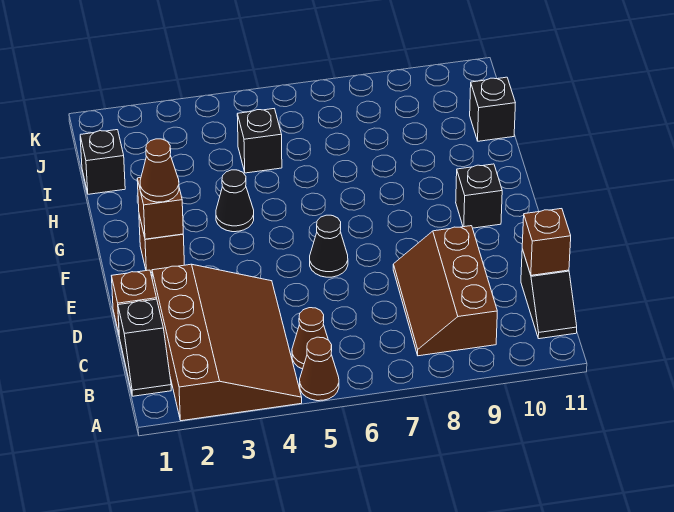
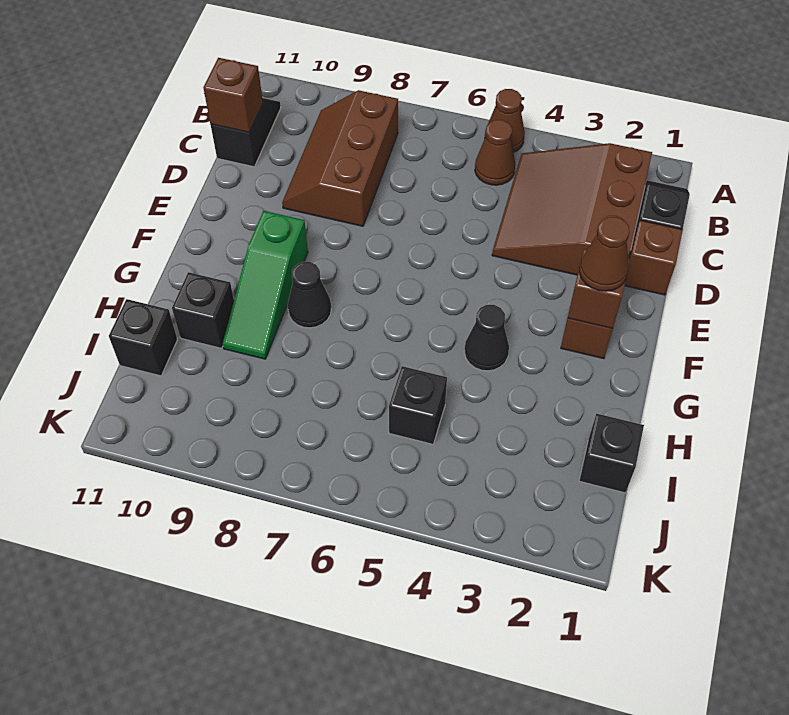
brown 3x4 slope [152,264,302,421] -> brown 3x3 slope [492,143,652,275]
brown 2x3 slope [393,226,497,356] -> brown 2x3 slope turned to [282,90,398,226]
black 1x1 cone [310,215,348,277] -> black 1x1 cone moved to [288,262,331,328]
none -> green 1x3 slope [223,211,308,359]
black 1x1 brick [456,164,502,228] -> black 1x1 brick moved to [172,272,234,348]

